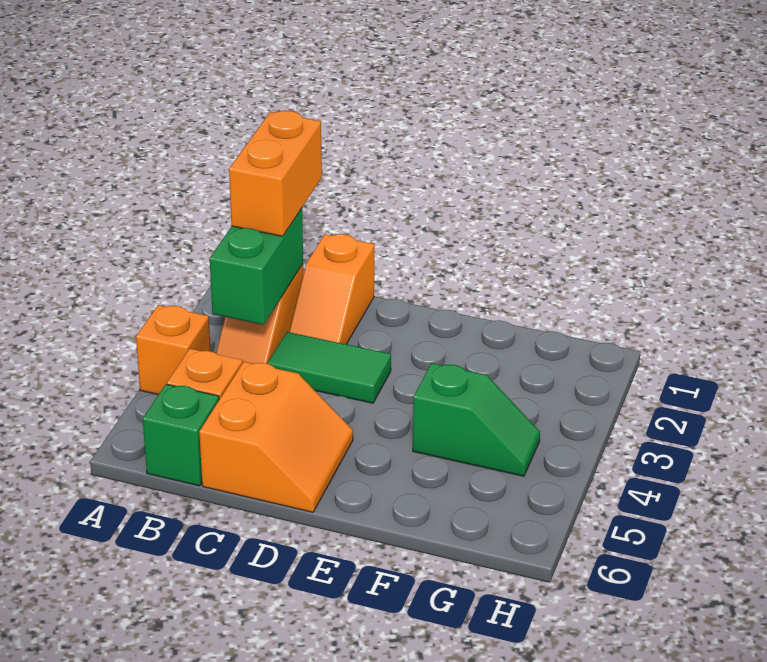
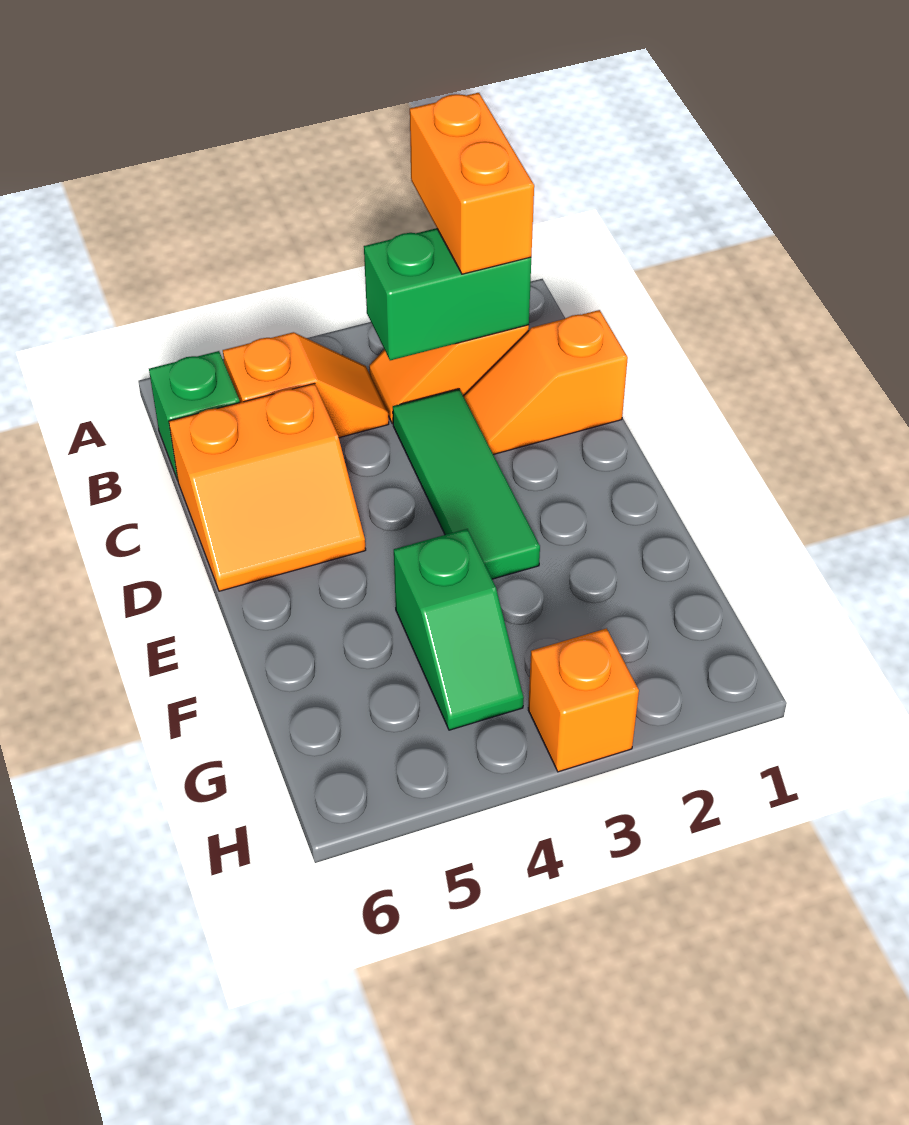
orange 1x1 brick [136,305,210,395] -> orange 1x1 brick moved to [528,629,639,772]
orange 1x2 brick [229,111,322,236] -> orange 1x2 brick turned to [410,93,534,274]
green 1x2 tile [267,332,391,403] -> green 1x3 tile [393,389,540,579]

